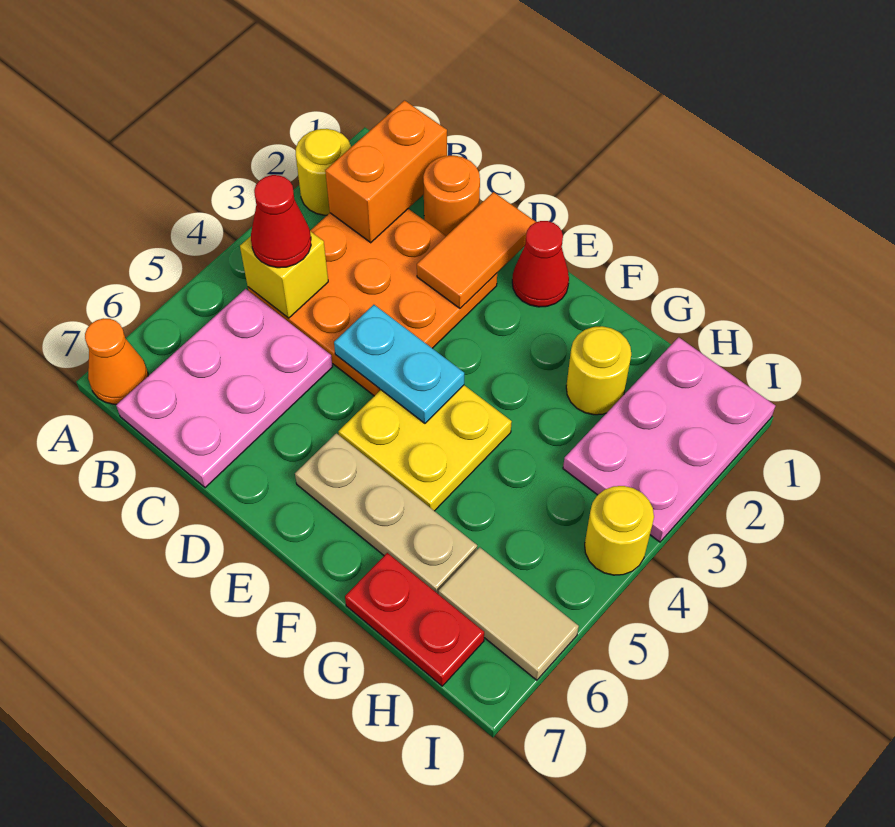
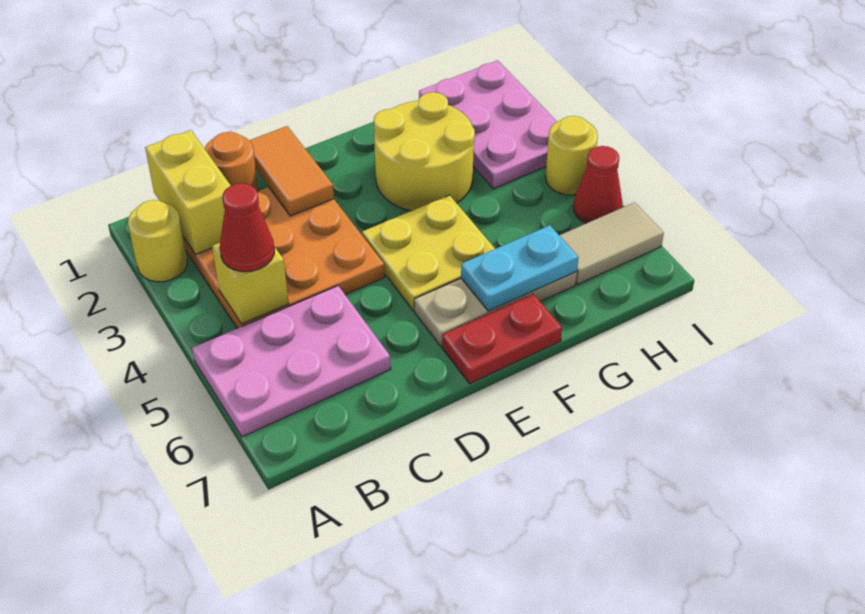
orange 1x1 cone [85,318,148,404] -> none
orange 1x2 brick [325,100,447,243] -> yellow 1x2 brick [145,130,231,254]
pink 2x3 plate [116,289,333,488] -> pink 2x3 plate turned to [192,286,391,437]
cyan 1x2 plate [334,305,464,423] -> cyan 1x2 plate moved to [461,225,578,311]
red 1x1 cone [512,221,569,307] -> red 1x1 cone moved to [573,146,623,223]
yellow 1x1 round brick [566,326,631,415] -> yellow 2x2 round brick [374,92,475,211]
red 1x2 plate [345,553,484,686] -> red 1x2 plate moved to [442,294,562,384]

